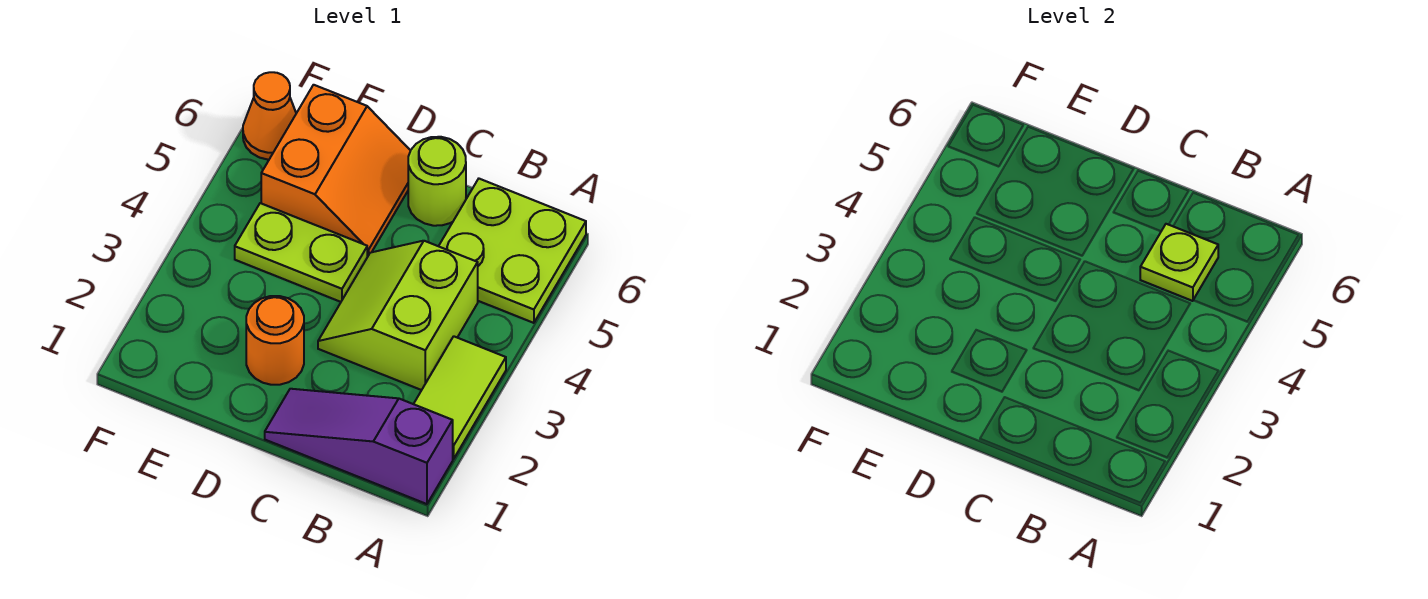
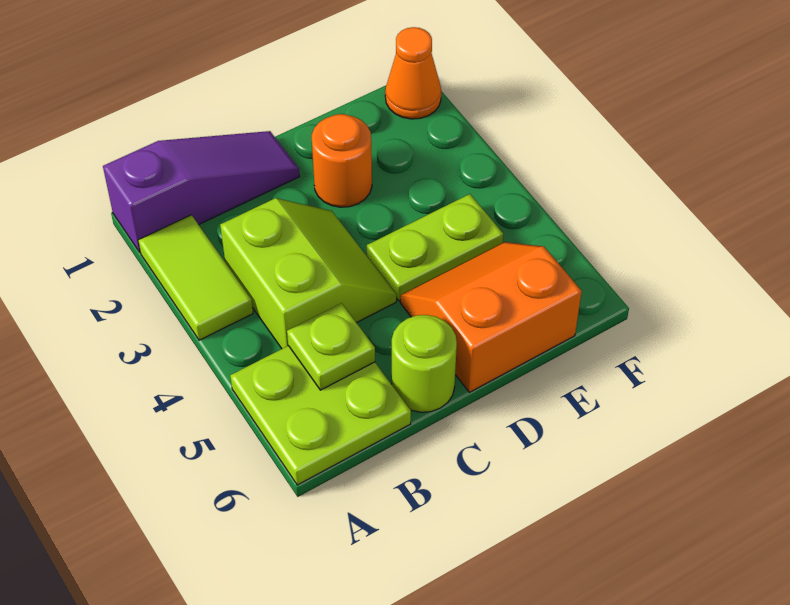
orange 2x2 slope [261,85,411,257] -> orange 2x2 slope turned to [400,242,582,392]
orange 1x1 cone [243,72,296,160] -> orange 1x1 cone moved to [385,27,441,119]

